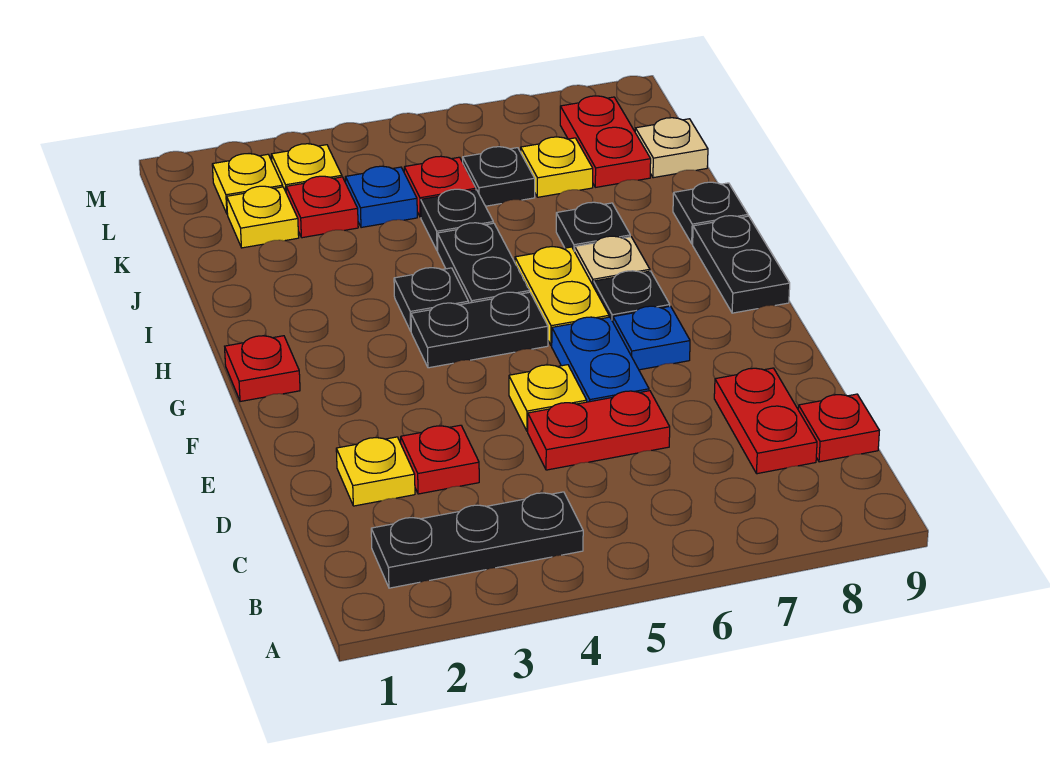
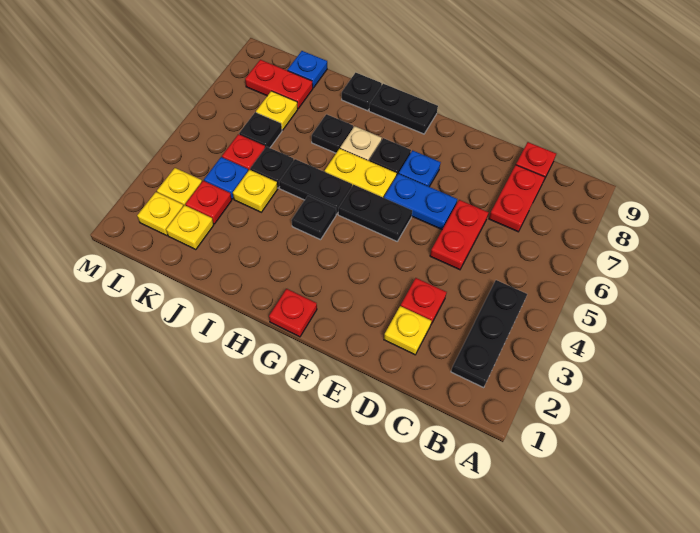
red 1x2 plate [714,368,817,474] -> red 1x2 plate turned to [489,165,545,232]
yellow 1x1 plate [509,365,587,431] -> yellow 1x1 plate moved to [233,170,278,212]
black 1x2 plate [411,292,548,368] -> black 1x2 plate turned to [338,185,412,241]
tan 1x1 plate [635,118,708,178] -> blue 1x1 plate [288,51,327,88]

